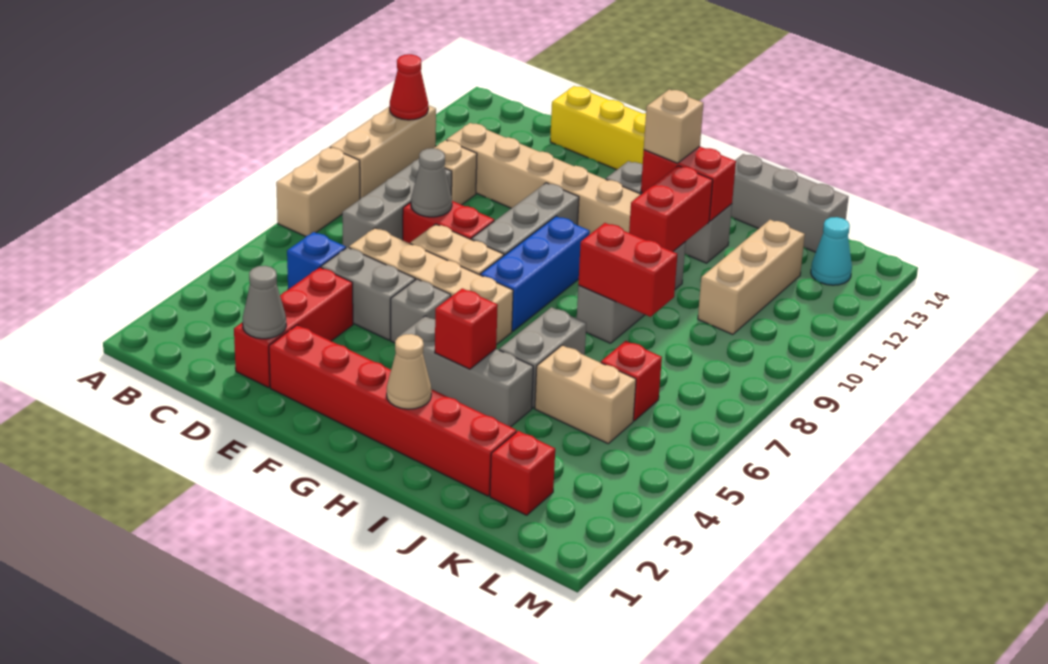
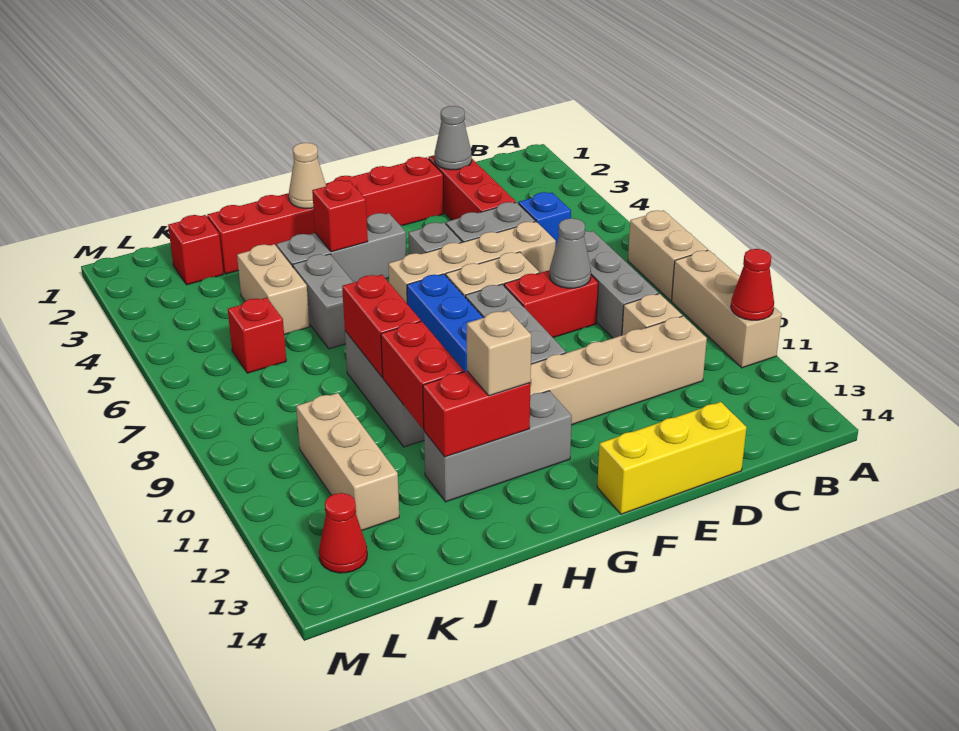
red 1x2 brick [578,223,677,317] -> red 1x2 brick turned to [342,275,421,377]
grey 1x3 brick [731,154,848,252] -> none
tan 1x2 brick [535,345,636,444] -> tan 1x2 brick turned to [237,244,310,335]
cyan 1x1 cone [811,217,852,285] -> red 1x1 cone [319,493,367,573]

